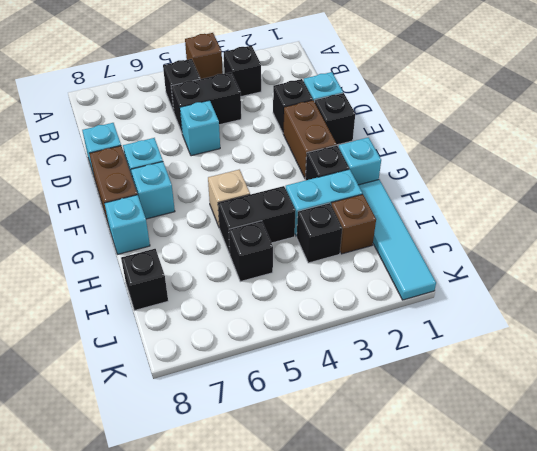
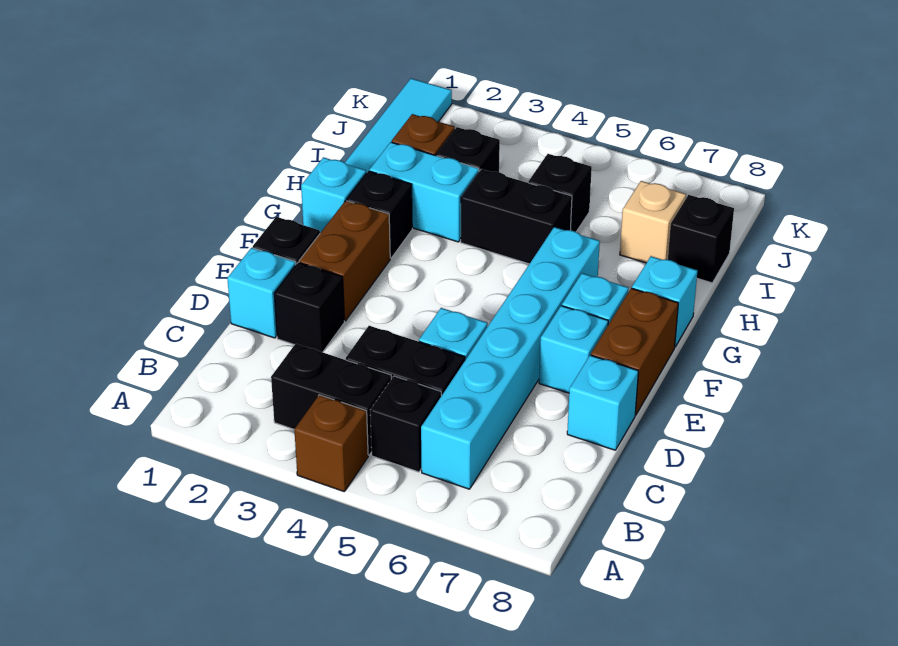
black 1x1 brick [224,46,261,97] -> black 1x2 brick [271,344,391,455]
none -> cyan 1x6 brick [421,227,600,489]
tan 1x1 brick [208,170,250,227] -> tan 1x1 brick moved to [620,181,686,263]

